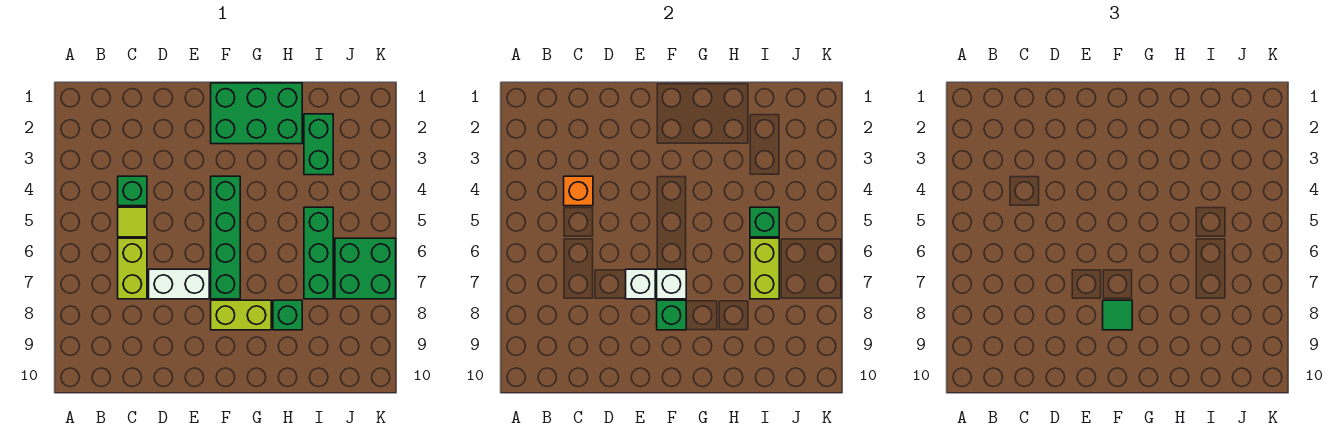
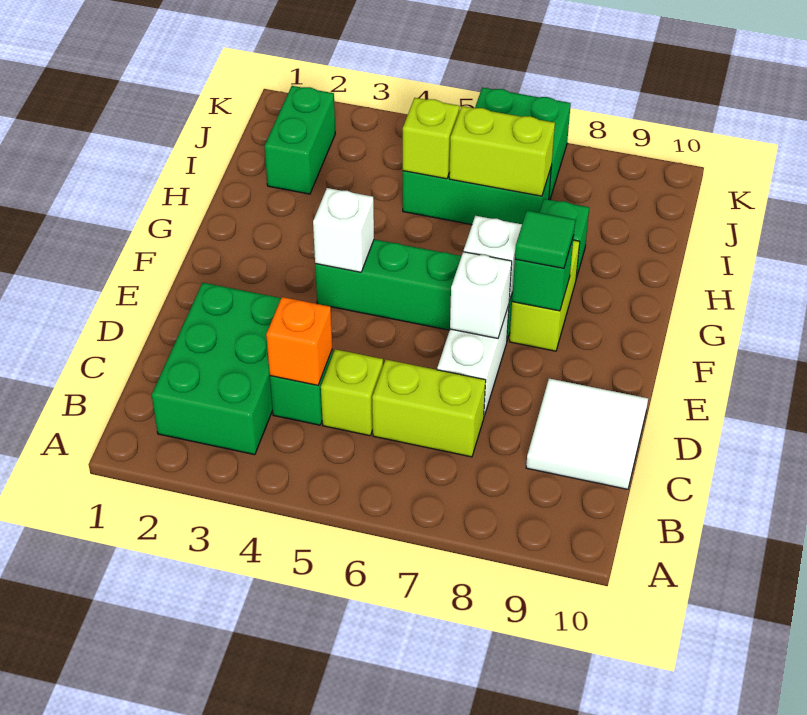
lime 1x1 tile [118,207,147,237] -> lime 1x1 brick [321,349,383,436]
none -> white 2x2 tile [526,379,648,489]
green 2x3 brick [211,83,302,144] -> green 2x3 brick moved to [152,283,281,455]
none -> white 1x1 brick [313,188,374,272]
green 1x2 brick [304,114,333,175] -> green 1x2 brick turned to [265,86,335,194]
green 1x1 brick [750,207,779,237] -> lime 1x1 brick [403,98,459,179]

